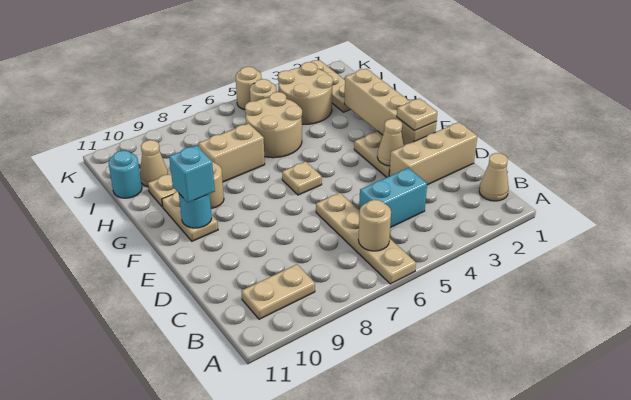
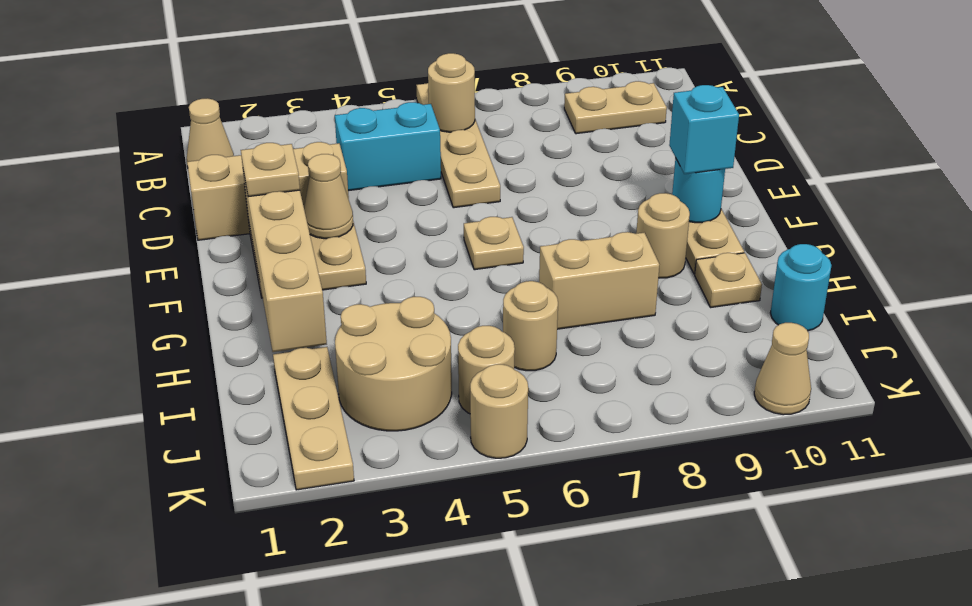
tan 2x2 round brick [245,92,302,158] -> tan 1x1 round brick [503,281,558,371]
tan 1x1 cone [140,140,168,187] -> tan 1x1 cone moved to [754,323,811,415]

